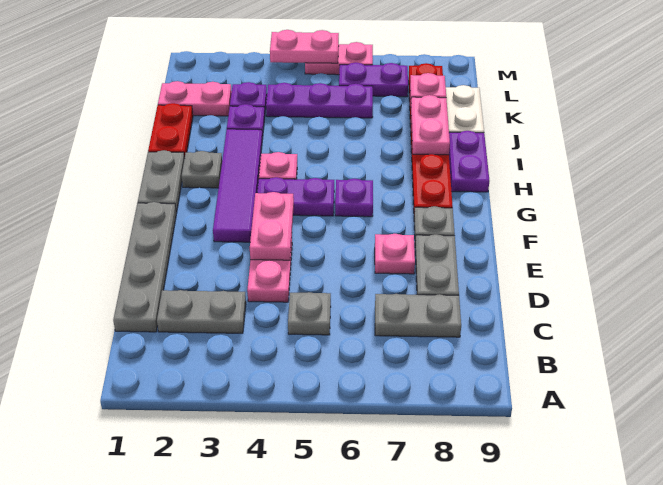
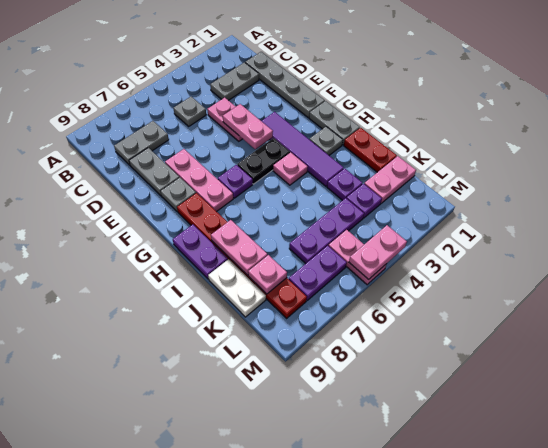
pink 1x1 plate [375,234,415,274] -> pink 1x3 plate [165,149,233,212]
purple 1x2 plate [257,177,334,216] -> black 1x2 plate [237,138,290,184]
pink 1x2 plate [305,42,373,75] -> pink 1x2 plate turned to [329,230,386,285]

